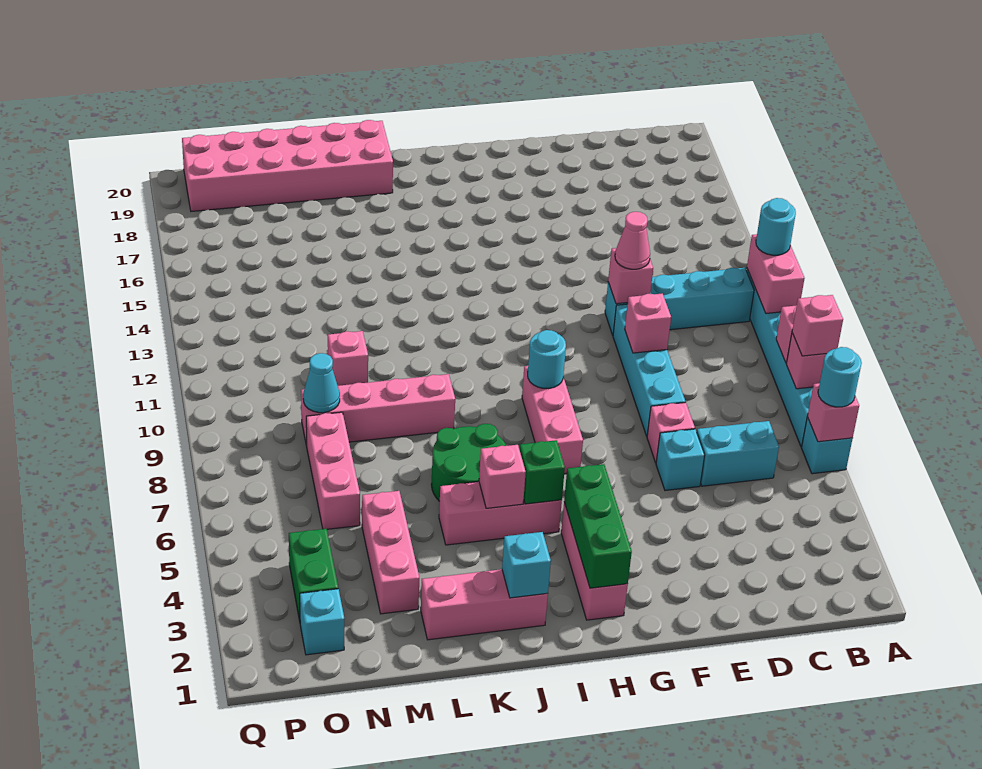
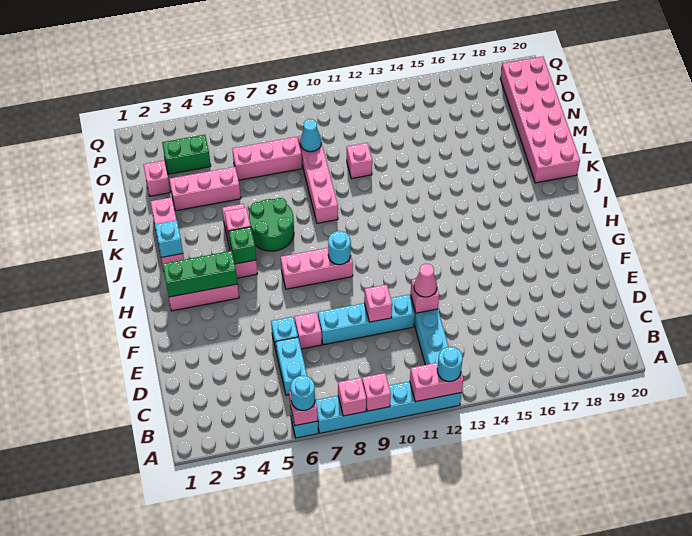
pink 1x1 brick [792,295,843,356] -> pink 1x1 brick moved to [144,161,170,196]
cyan 1x1 brick [300,589,344,655] -> none

